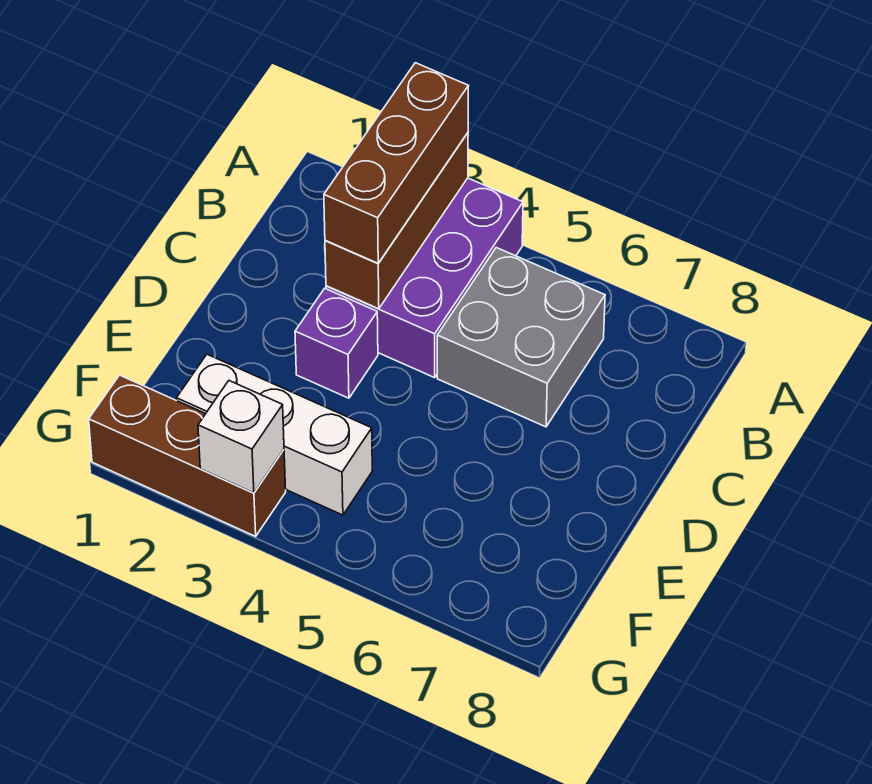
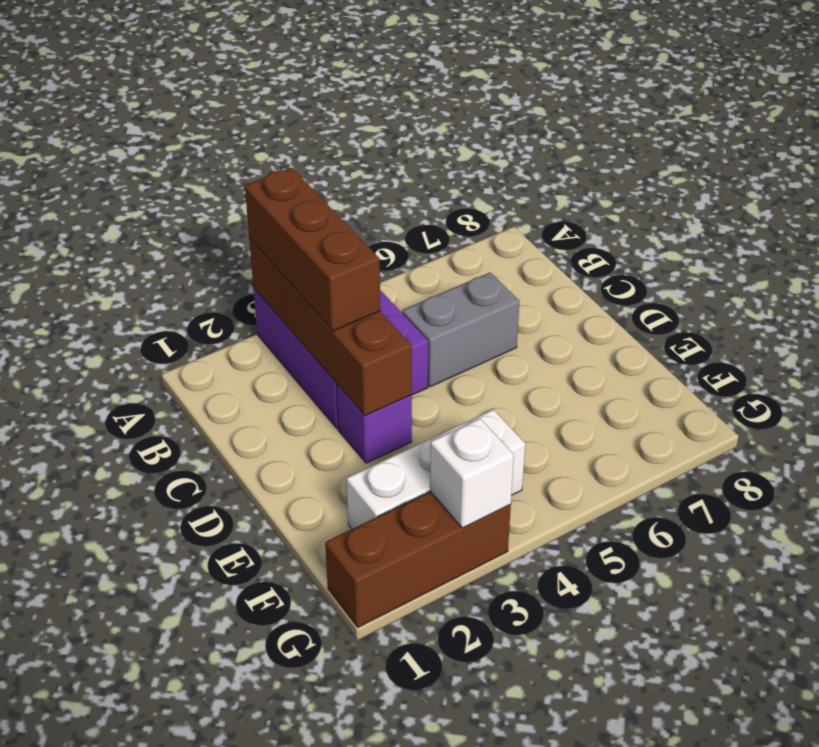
brown 1x3 brick [325,133,468,309] -> brown 1x4 brick [249,238,412,416]
grey 2x2 brick [437,248,605,427] -> grey 1x2 brick [402,273,520,387]

